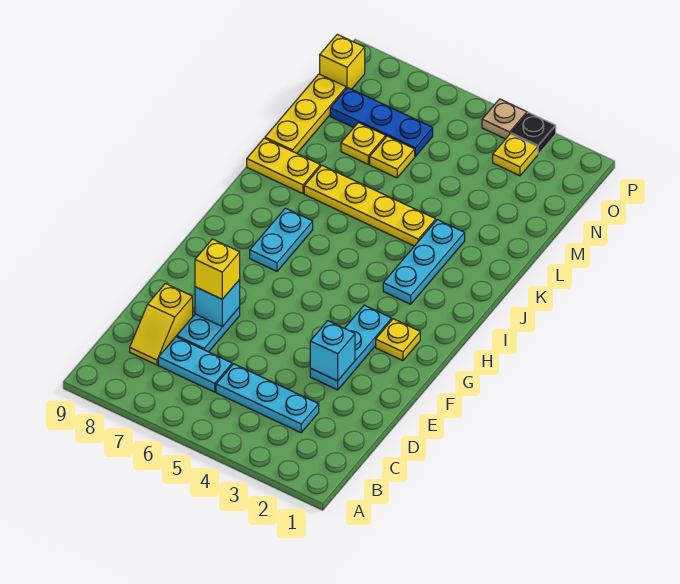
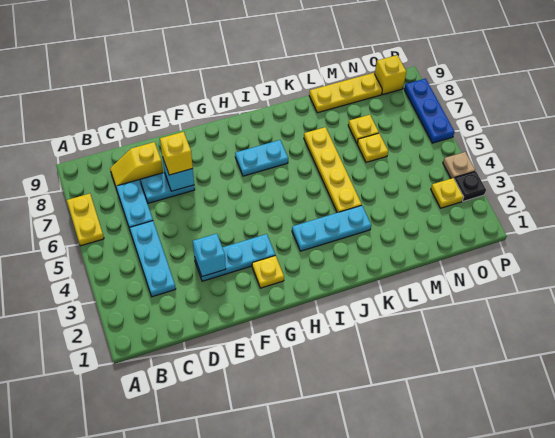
yellow 1x2 plate [247,138,320,194] -> yellow 1x2 plate moved to [67,194,104,246]
blue 1x3 plate [330,88,433,156] -> blue 1x3 plate moved to [404,79,455,143]

